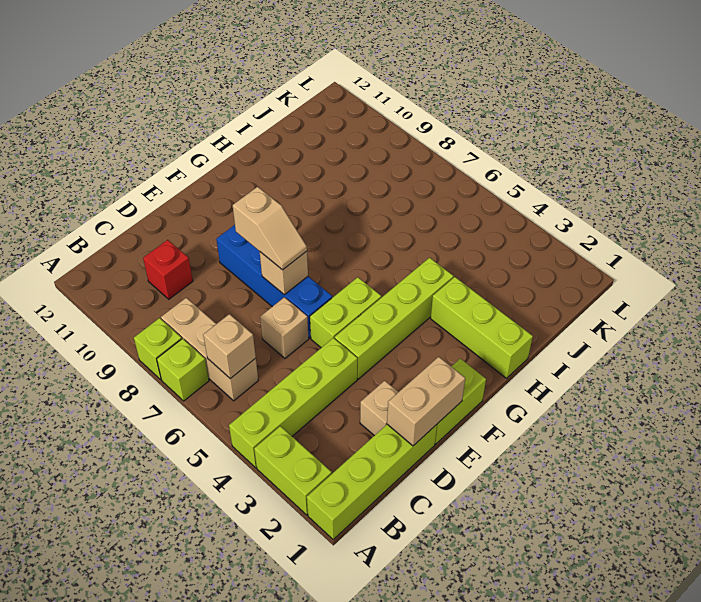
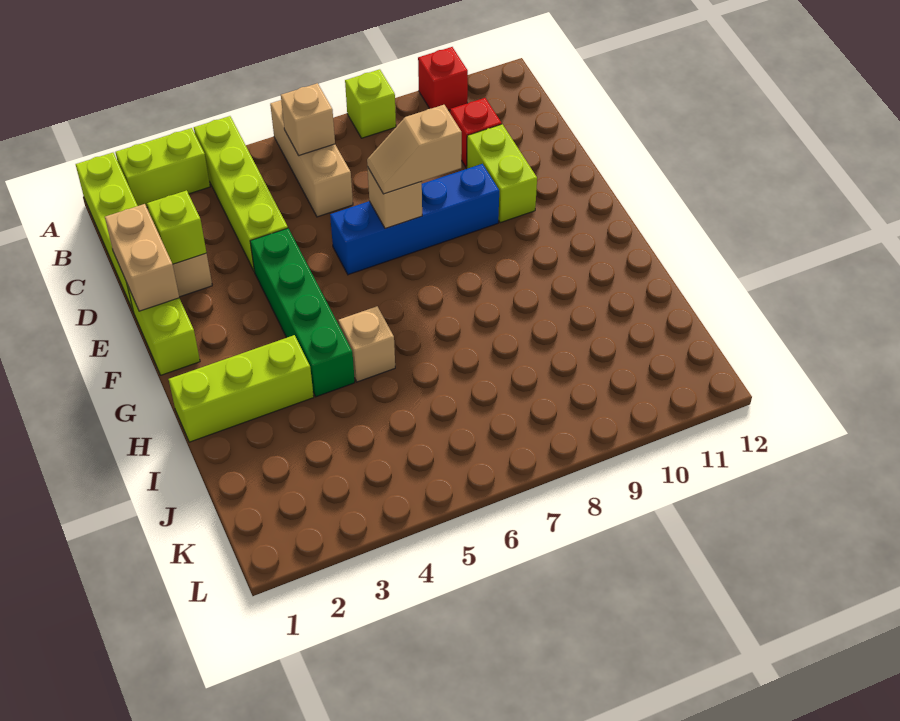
lime 1x1 brick [157,339,209,401] -> lime 1x1 brick moved to [147,190,207,264]
none -> red 1x1 brick [418,47,468,110]
tan 1x3 brick [161,298,258,401] -> tan 1x3 brick turned to [270,100,353,217]
tan 1x1 brick [260,297,309,358] -> tan 1x1 brick moved to [338,306,395,382]
lime 1x4 brick [335,258,453,379] -> green 1x4 brick [250,228,355,397]
lime 1x2 brick [310,277,381,348] -> lime 1x2 brick moved to [467,124,537,223]

